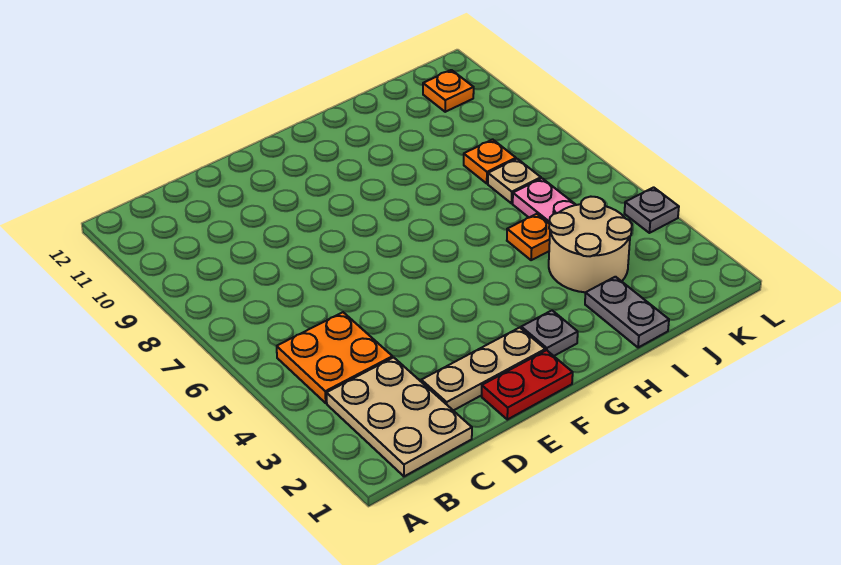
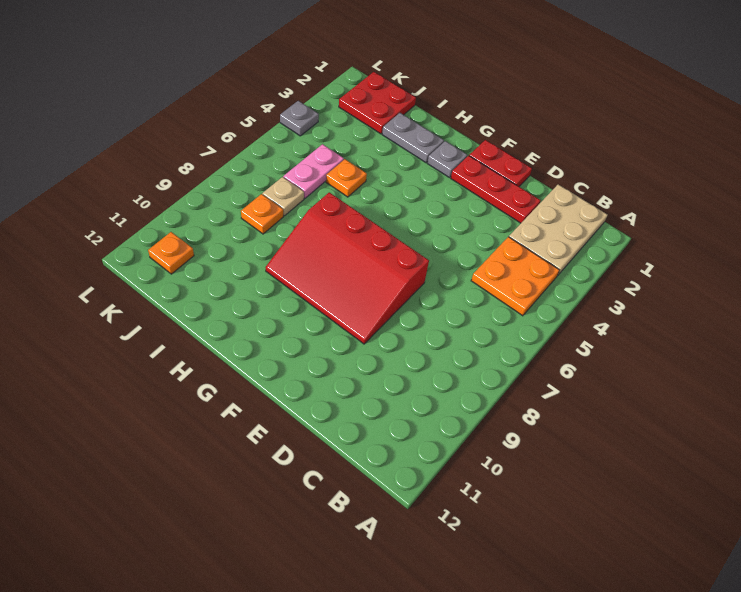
tan 1x3 plate [421,328,545,411] -> red 1x3 plate [451,156,541,223]
none -> red 3x4 slope [265,192,429,344]
grey 1x2 plate [585,277,669,348] -> grey 1x2 plate turned to [382,113,444,163]
tan 2x2 round brick [549,197,632,292] -> none
none -> red 2x2 plate [339,72,416,134]

